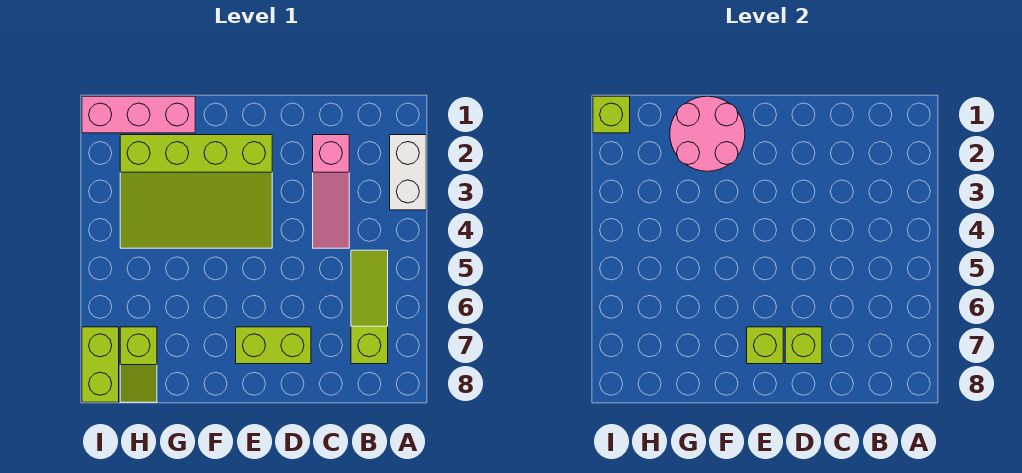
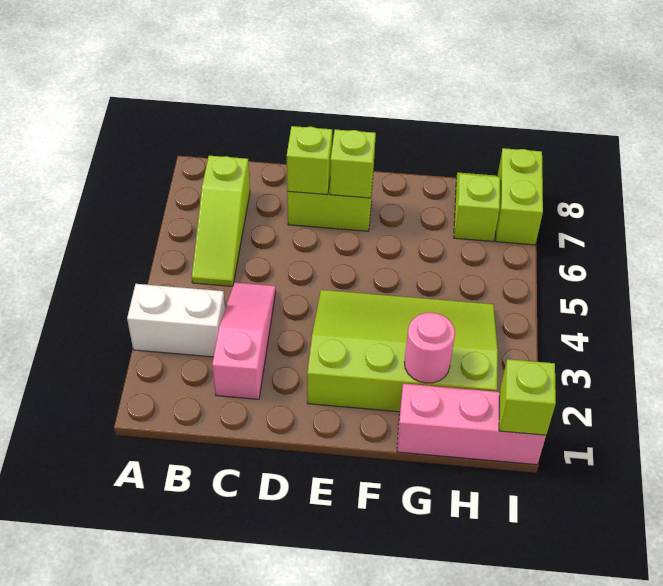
white 1x2 brick [390,135,426,210] -> white 1x2 brick turned to [127,284,225,357]
pink 2x2 round brick [670,96,745,171] -> pink 1x1 round brick [404,312,455,383]

